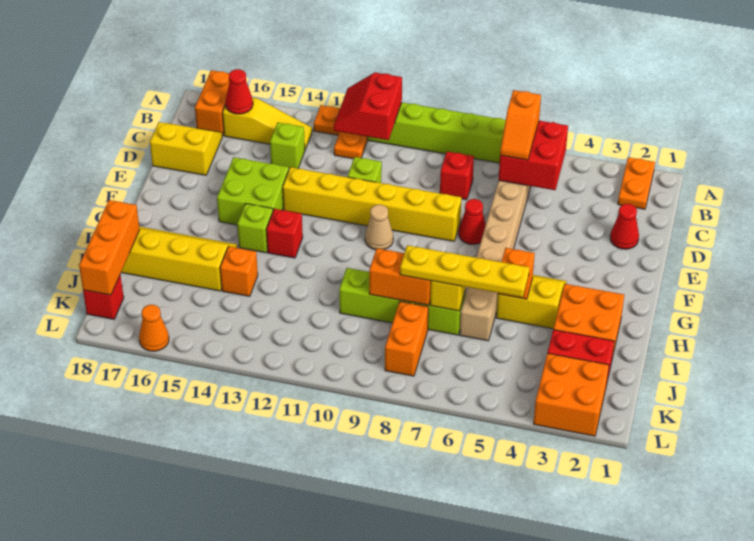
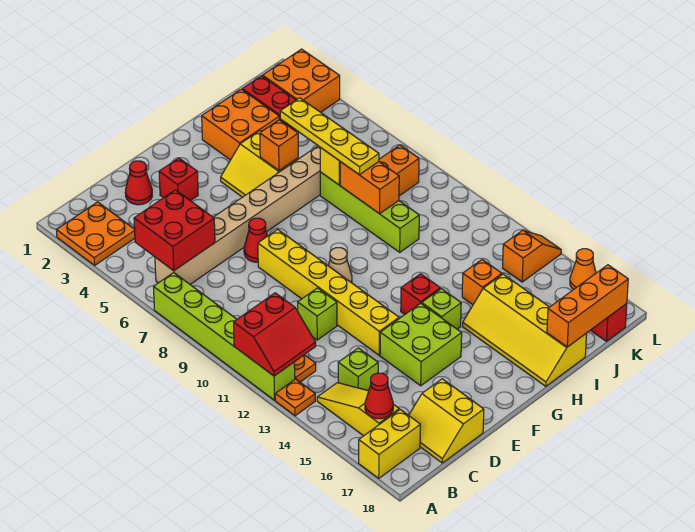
orange 1x2 plate [618,157,655,209] -> orange 2x2 plate [56,202,135,265]
orange 1x2 brick [195,70,229,136] -> yellow 1x2 brick [359,409,420,478]
orange 1x2 slope [500,90,541,160] -> orange 1x2 slope moved to [503,230,561,282]
red 1x1 brick [440,152,474,200] -> red 1x1 brick moved to [159,158,198,201]

